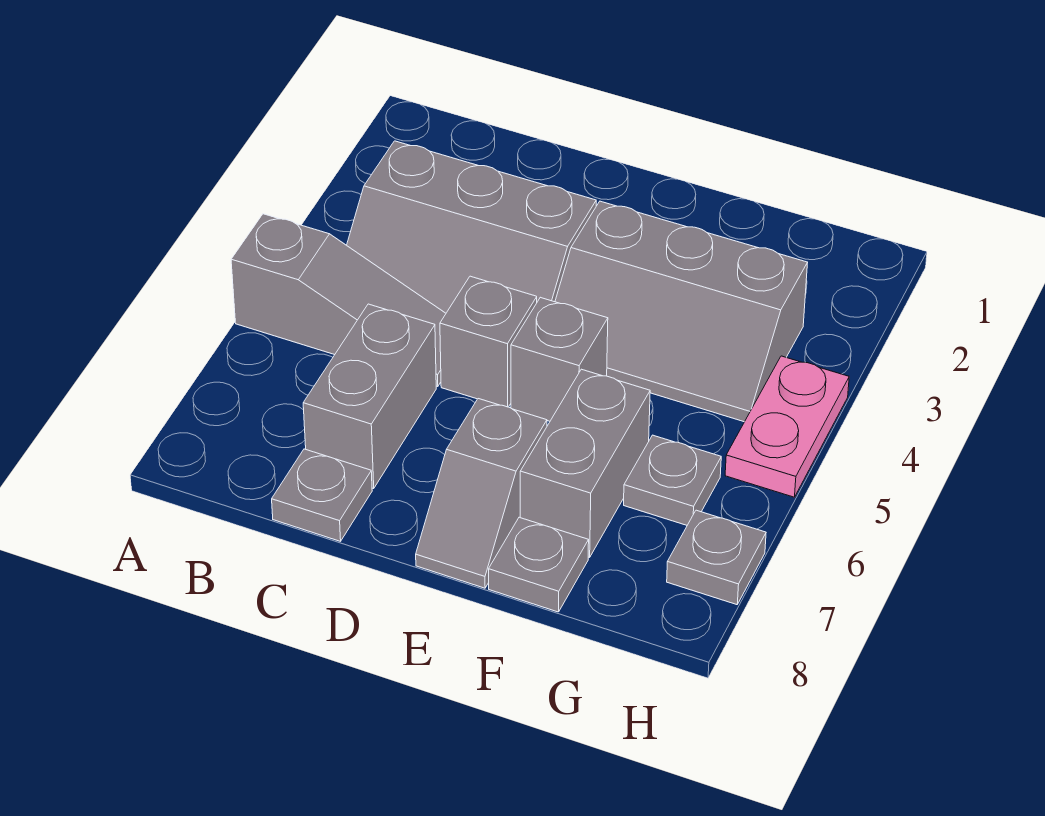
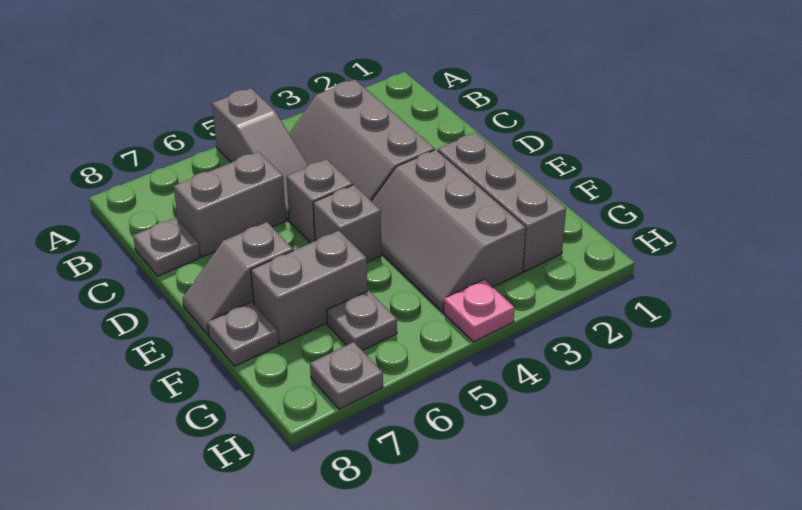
none -> grey 1x3 brick [438,133,566,272]
pink 1x2 plate [725,356,849,497] -> pink 1x1 plate [444,279,514,342]

